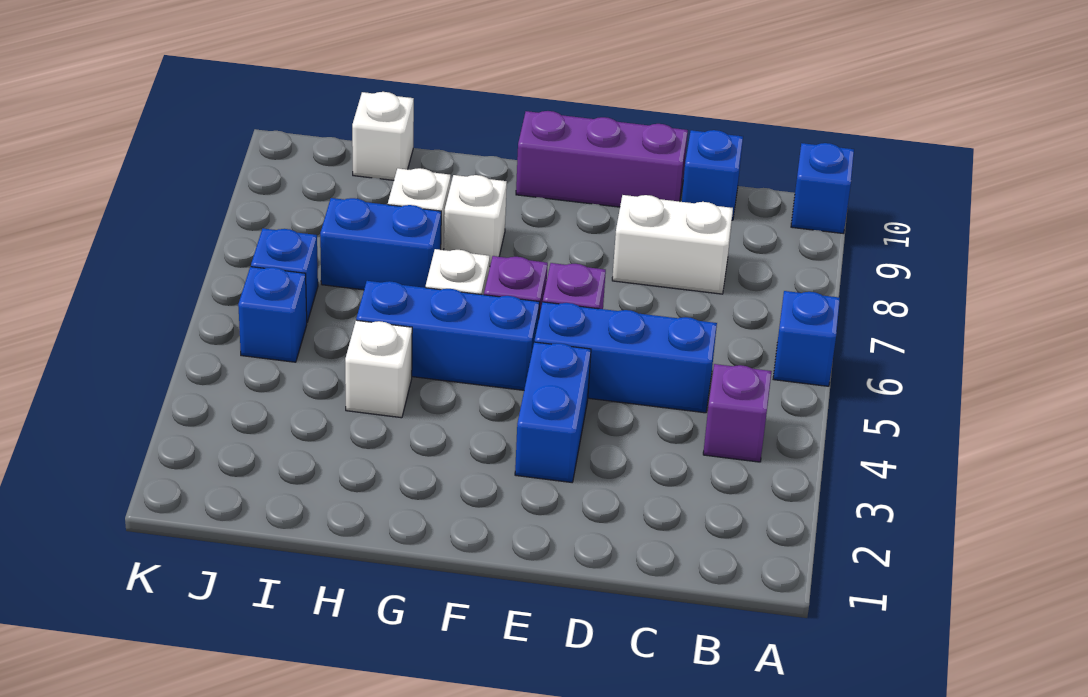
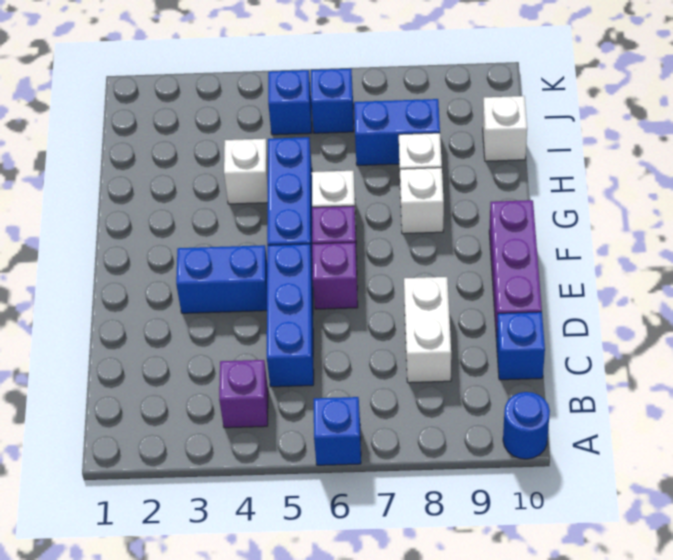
blue 1x1 brick [791,143,854,234] -> blue 1x1 round brick [503,392,550,459]
blue 1x2 brick [320,198,441,290] -> blue 1x2 brick turned to [354,99,440,165]

